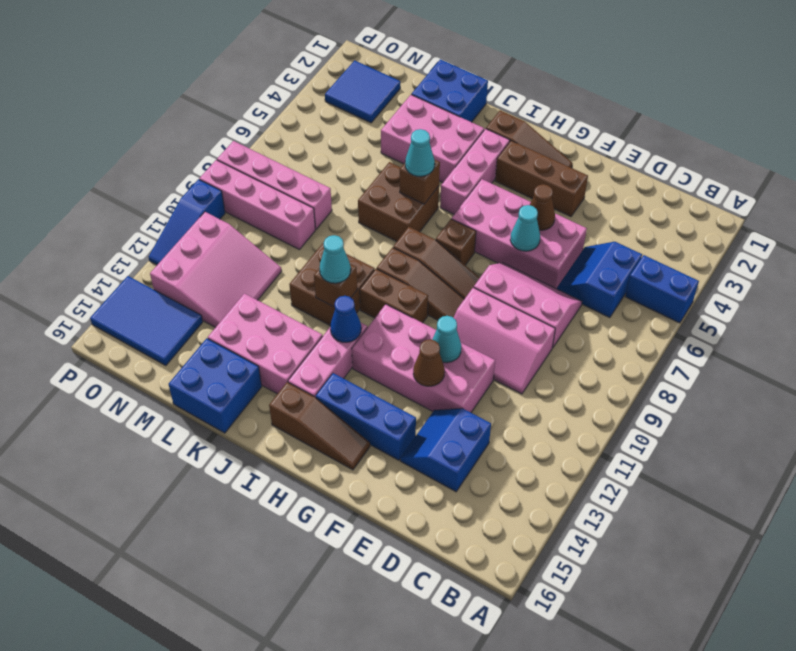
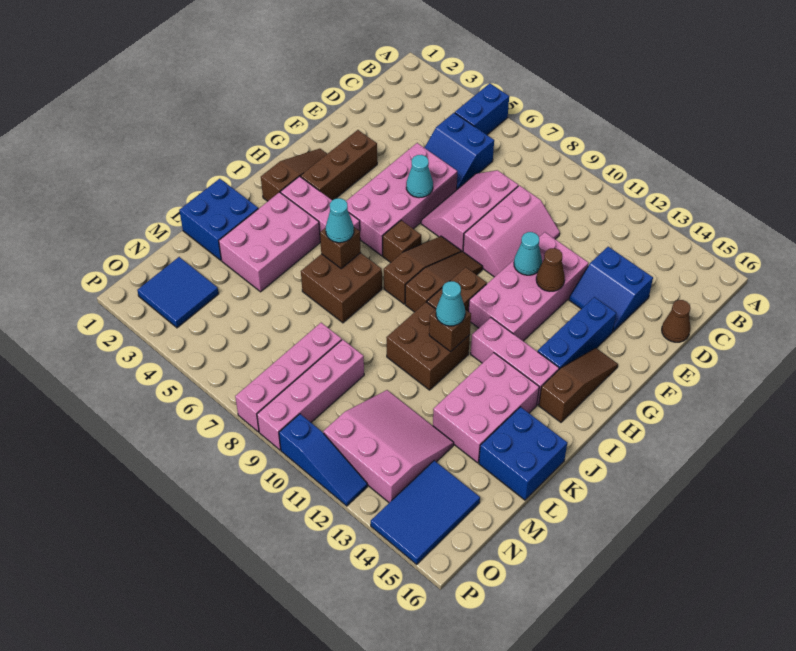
brown 1x1 cone [530,184,555,230] -> brown 1x1 cone moved to [662,300,691,342]
blue 1x1 cone [330,296,361,342] -> none

